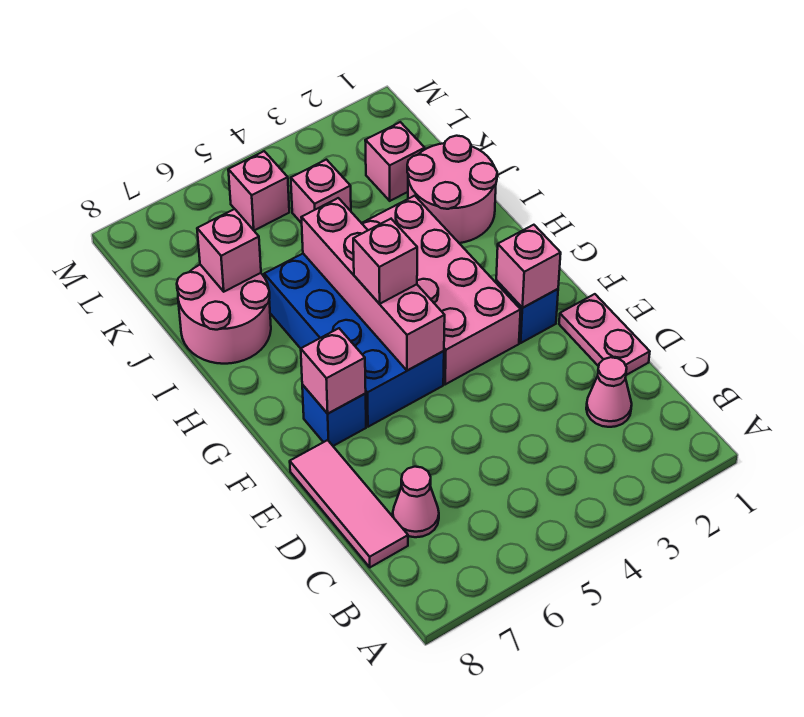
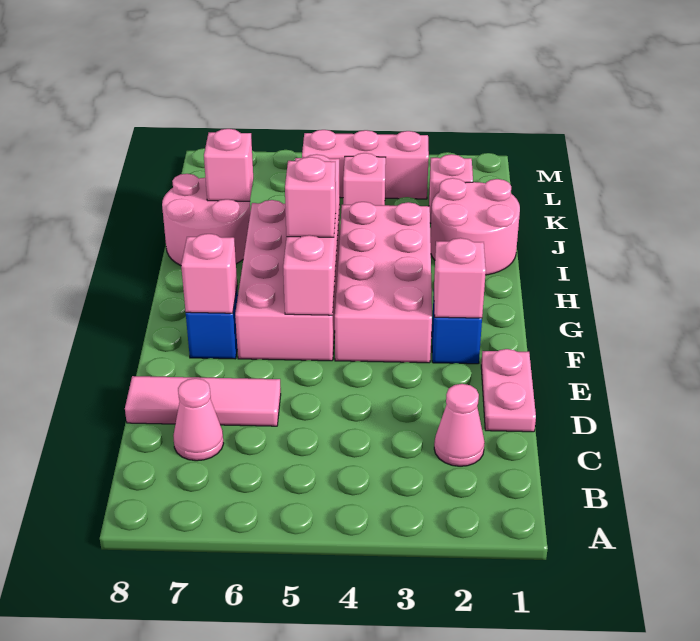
pink 1x3 tile [290,440,408,567] -> pink 1x3 tile turned to [125,376,281,426]
blue 2x4 brick [264,254,444,427] -> pink 2x4 brick [235,200,340,361]
pink 1x1 brick [228,151,289,230] -> pink 1x3 brick [302,130,429,199]

